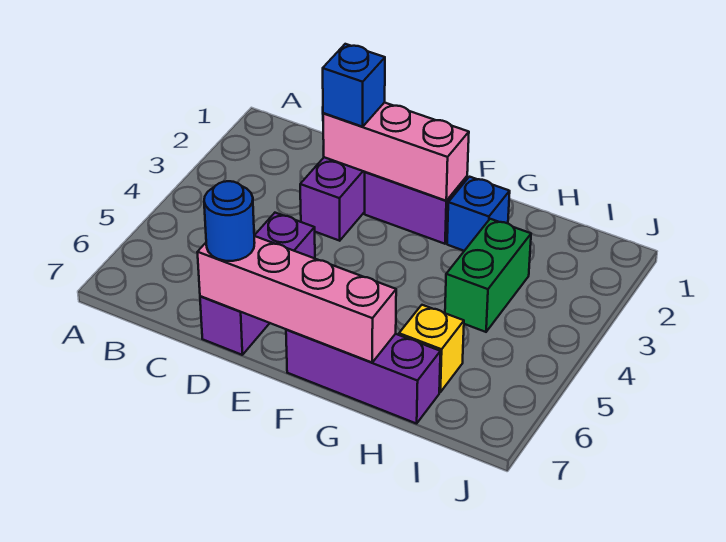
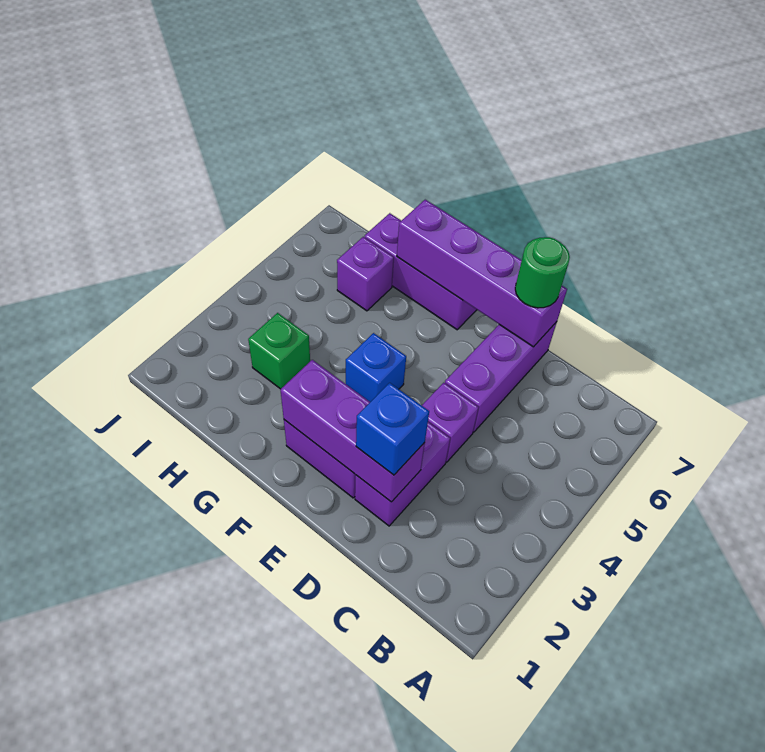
pink 1x3 brick [323,102,469,201] -> purple 1x3 brick [281,360,425,502]
none -> purple 1x1 brick [422,383,479,462]
pink 1x4 brick [198,236,396,362] -> purple 1x4 brick [397,200,567,347]
blue 1x1 round brick [204,181,255,261] -> green 1x1 round brick [515,237,570,308]
blue 1x1 brick [447,177,510,251] -> blue 1x1 brick moved to [346,333,406,402]
green 1x2 brick [445,219,531,332] -> green 1x1 brick [248,313,310,389]
yellow 1x1 brick [399,305,464,392] -> purple 1x1 brick [337,237,394,311]

